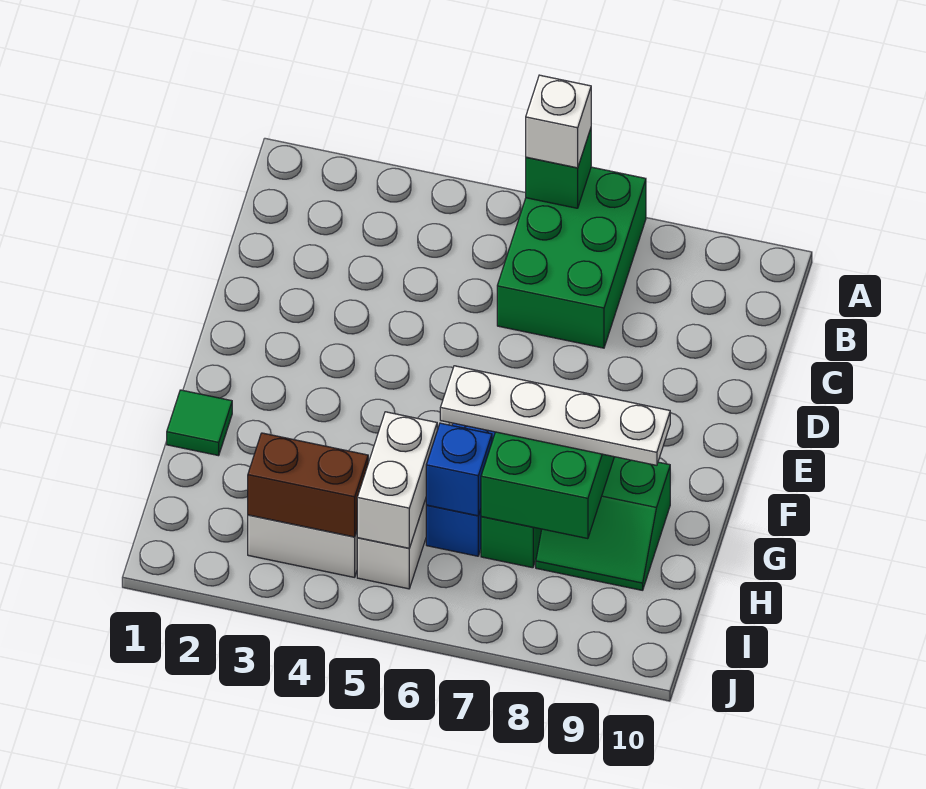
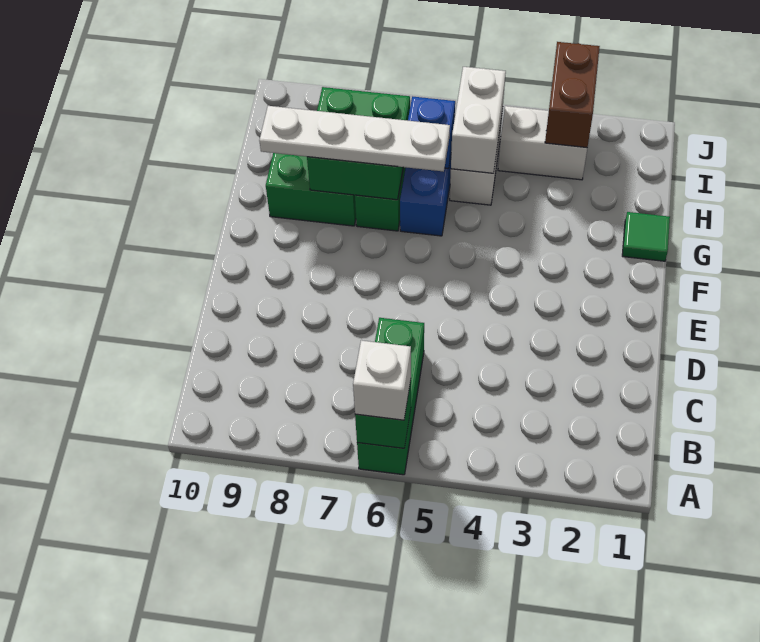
green 2x3 brick [497,167,646,348] -> green 1x3 brick [357,318,424,475]
brown 1x2 brick [248,433,368,537] -> brown 1x2 brick turned to [545,42,600,148]

